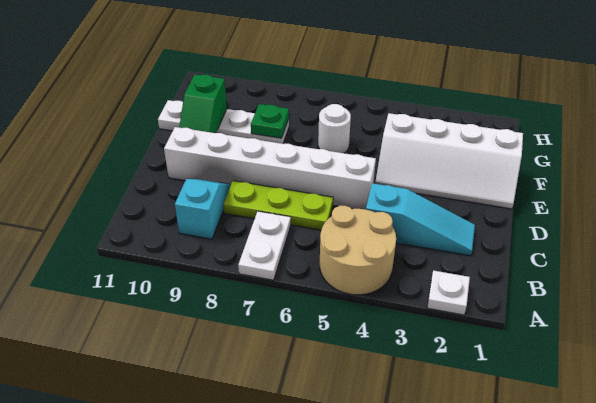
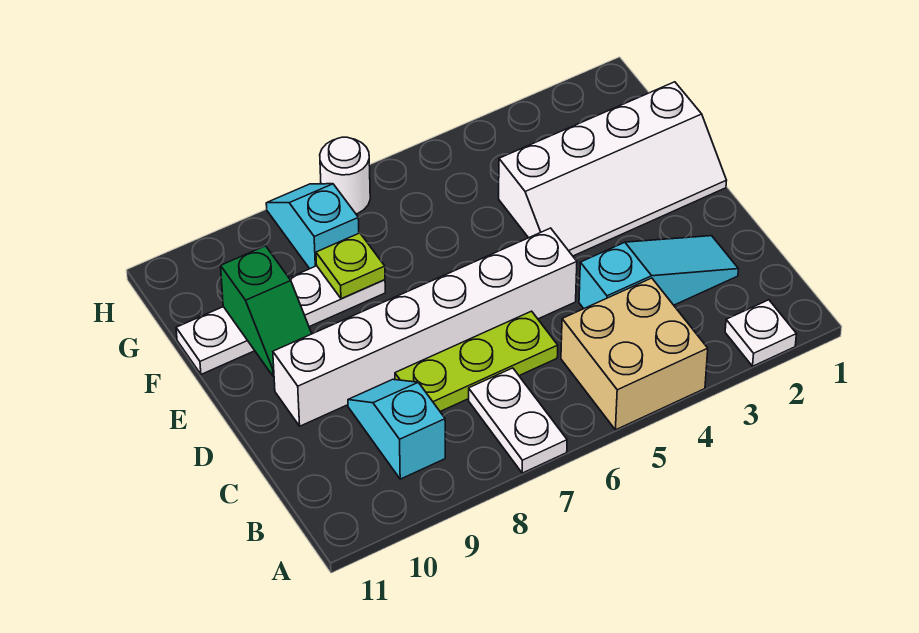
tan 2x2 round brick [320,206,396,295] -> tan 2x2 brick [561,278,708,430]
white 1x1 round brick [318,104,351,153] -> white 1x1 round brick moved to [320,137,370,214]
green 1x1 plate [251,104,289,138] -> lime 1x1 plate [316,233,385,299]
none -> cyan 1x2 slope [266,184,359,269]

